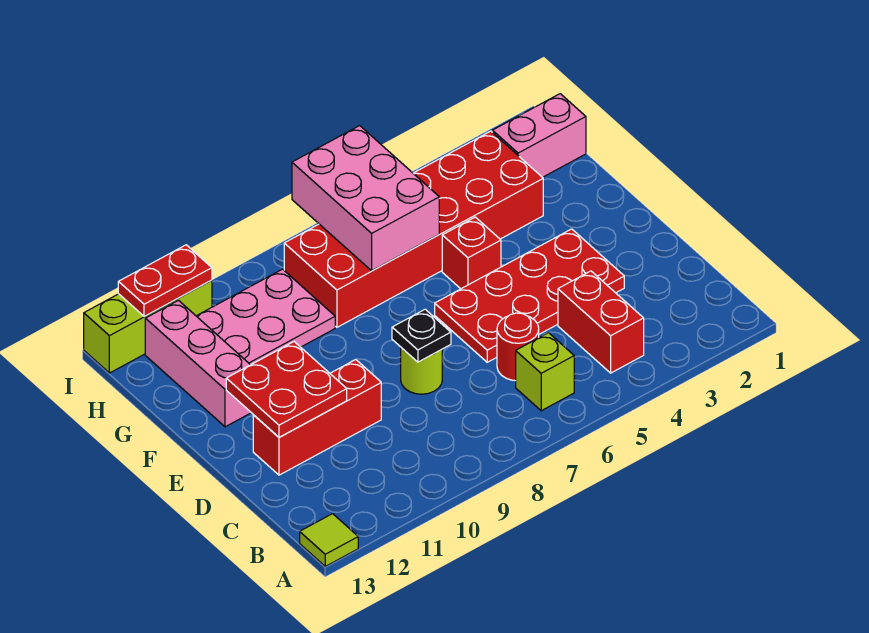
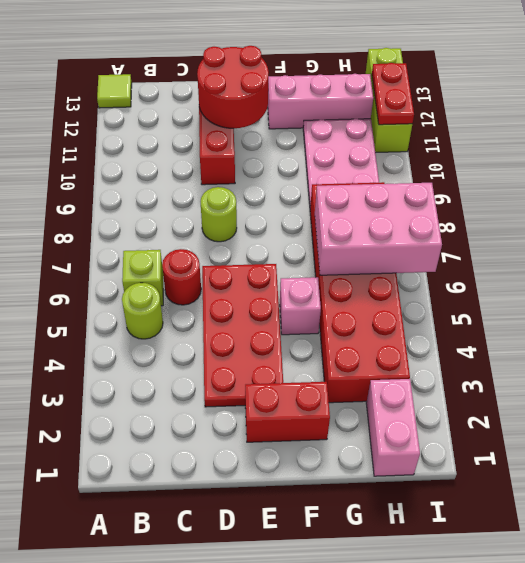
red 1x2 brick [558,271,644,373] -> red 1x2 brick moved to [245,382,330,442]
none -> lime 1x1 round brick [122,283,163,339]
black 1x1 plate [392,309,451,362] -> none
red 2x2 plate [226,342,347,437] -> red 2x2 round brick [197,46,269,128]
red 1x1 brick [442,217,501,289] -> pink 1x1 brick [280,277,321,335]

